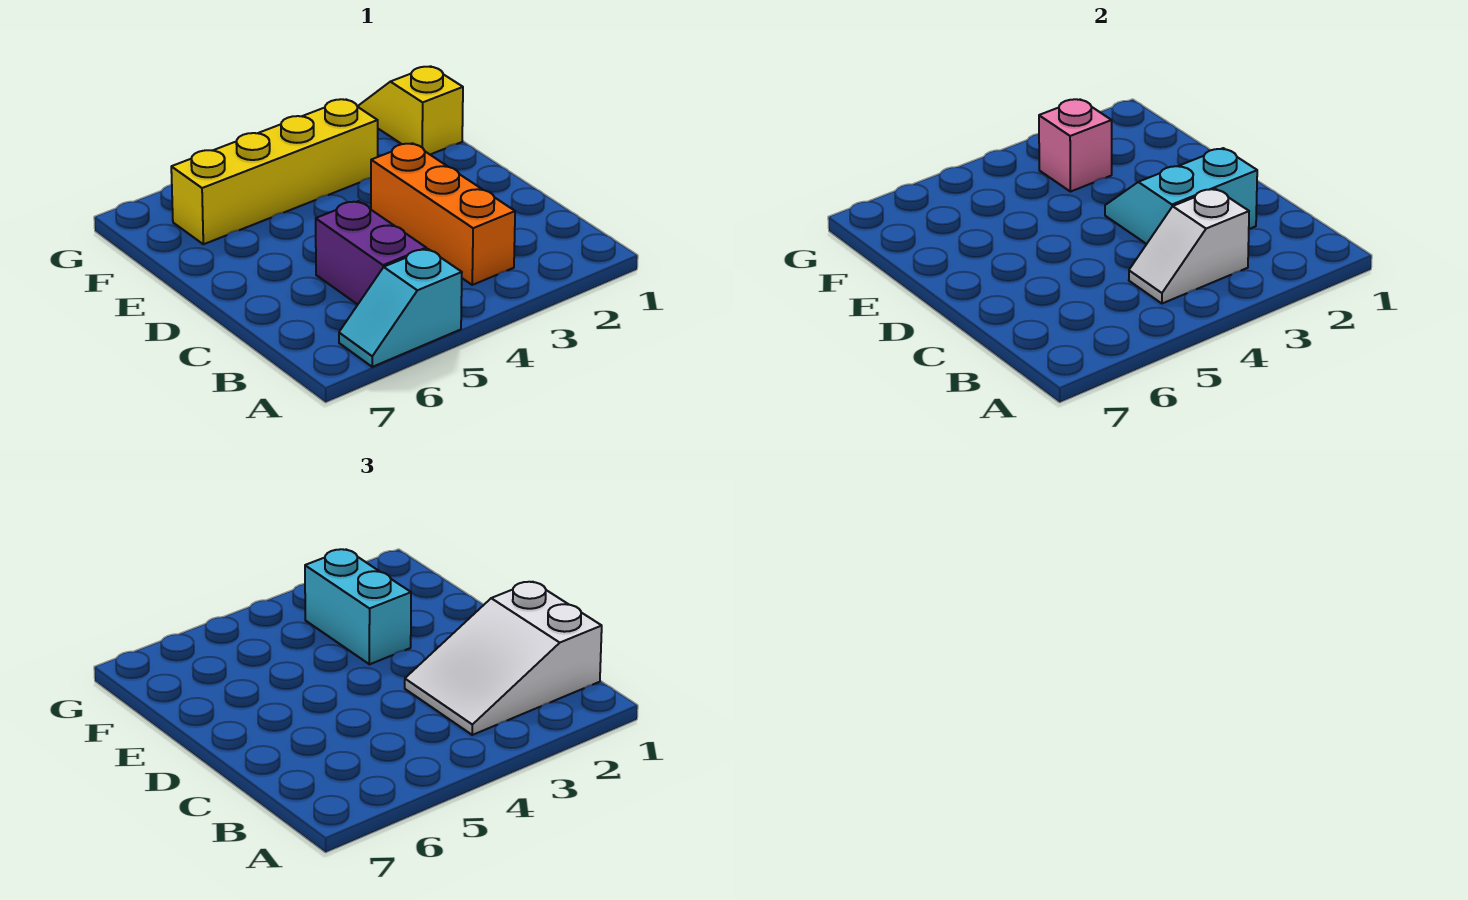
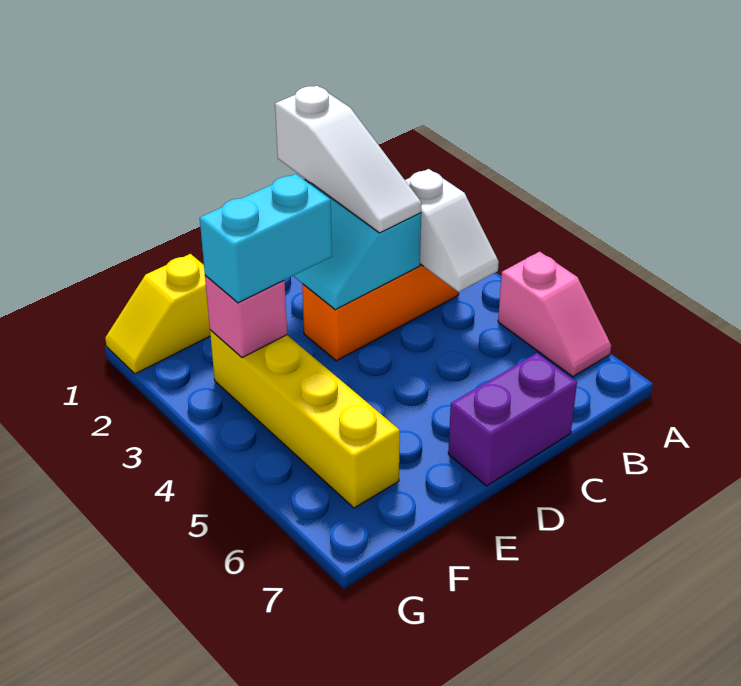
cyan 1x2 slope [339,249,462,367] -> pink 1x2 slope [498,252,611,377]
white 2x3 slope [405,582,602,735] -> white 1x3 slope [275,86,422,233]
purple 1x2 brick [316,201,426,305] -> purple 1x2 brick moved to [448,353,577,486]

